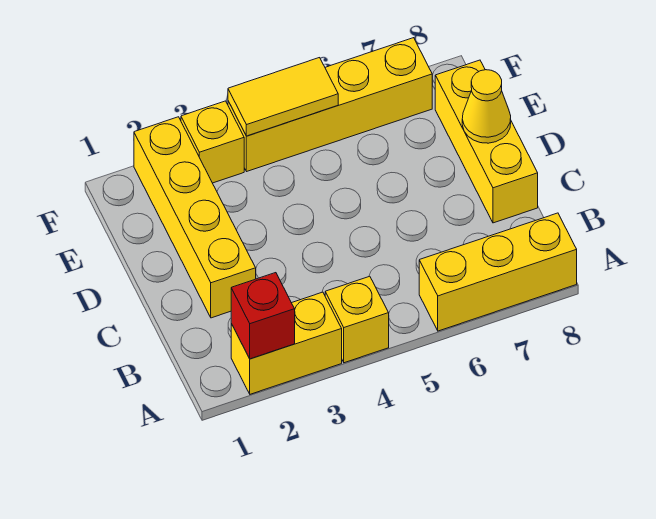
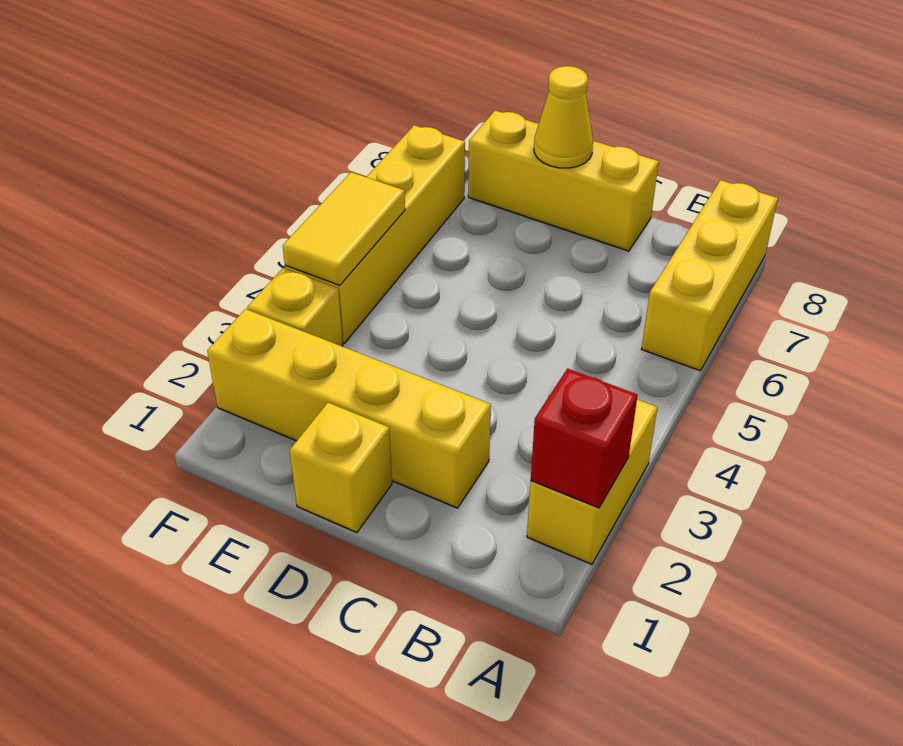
yellow 1x1 brick [325,276,389,363] -> yellow 1x1 brick moved to [290,403,392,533]

